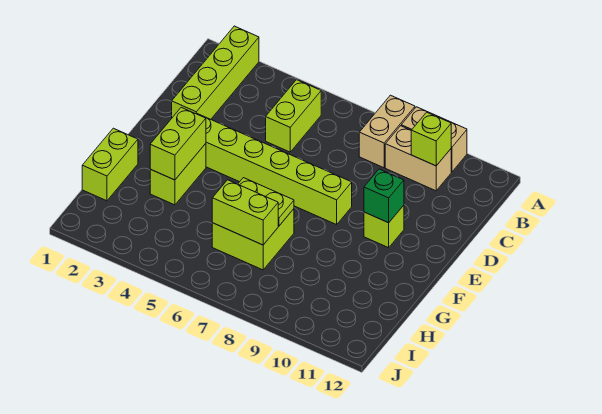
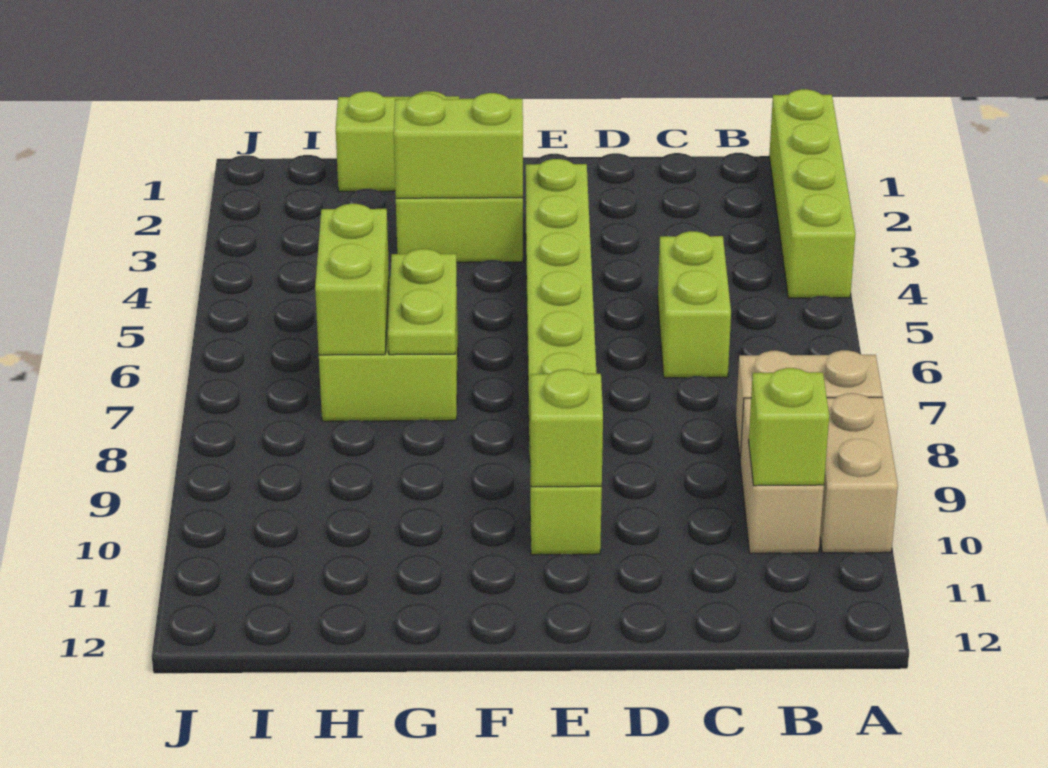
lime 1x4 brick [172,26,259,119] -> lime 1x4 brick turned to [769,89,855,298]
lime 1x2 brick [266,80,321,152] -> lime 1x2 brick turned to [658,231,731,378]
green 1x1 brick [364,169,404,223] -> lime 1x1 brick [530,369,603,487]

